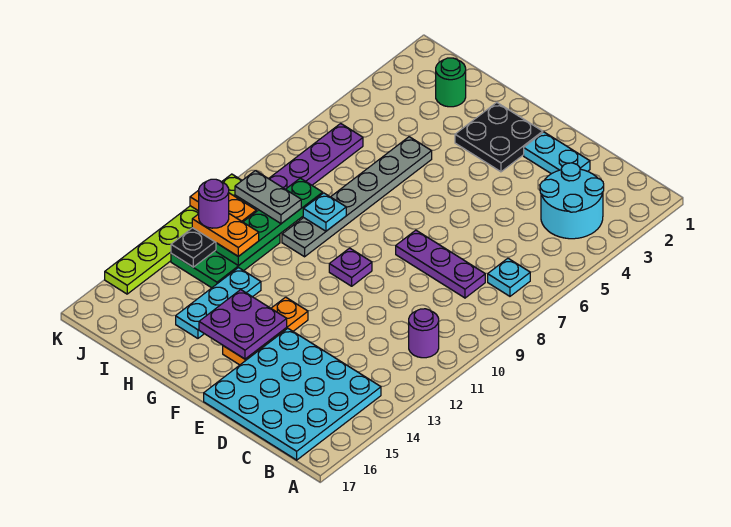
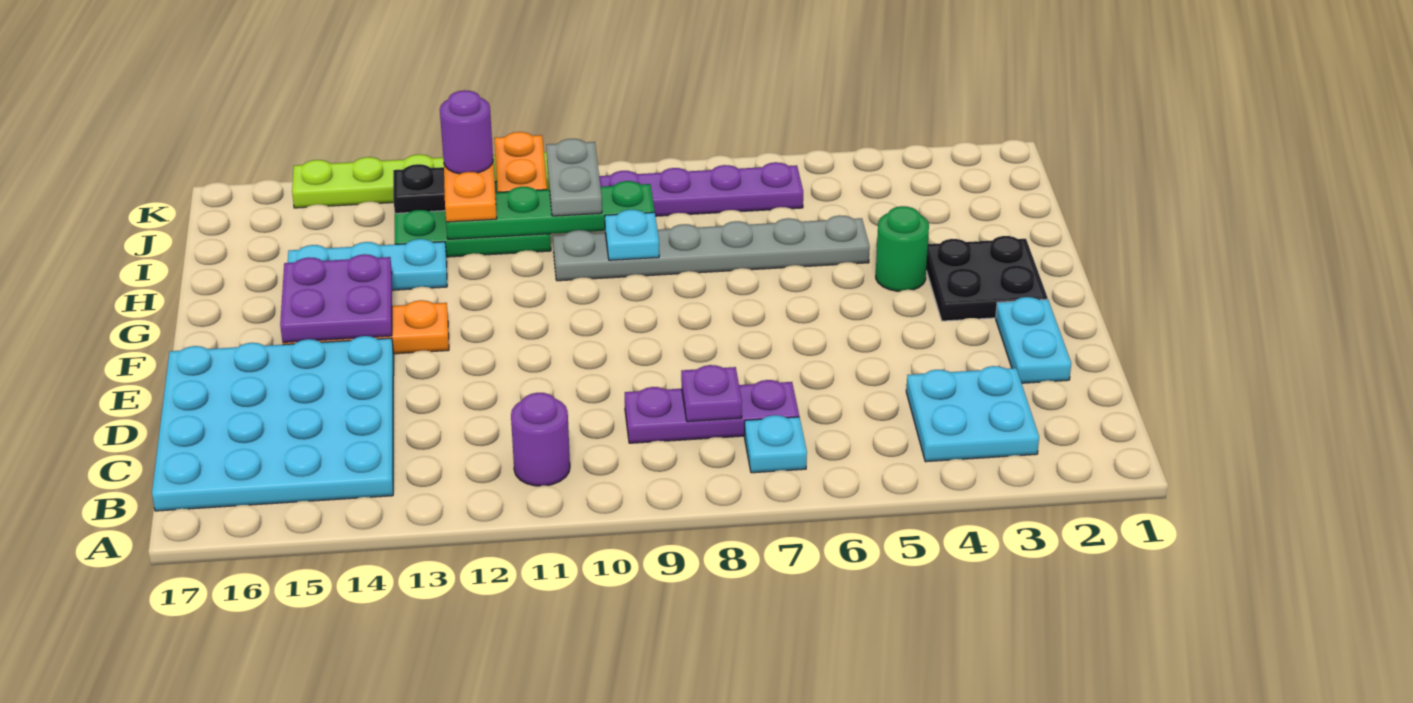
cyan 2x2 round brick [540,163,604,239] -> cyan 2x2 plate [906,366,1039,462]
purple 1x3 plate [396,230,485,298] -> purple 1x3 plate turned to [625,380,799,443]
purple 1x1 plate [329,248,372,286] -> purple 1x1 plate moved to [681,365,742,422]
green 1x1 round brick [436,58,466,107] -> green 1x1 round brick moved to [876,206,929,291]

